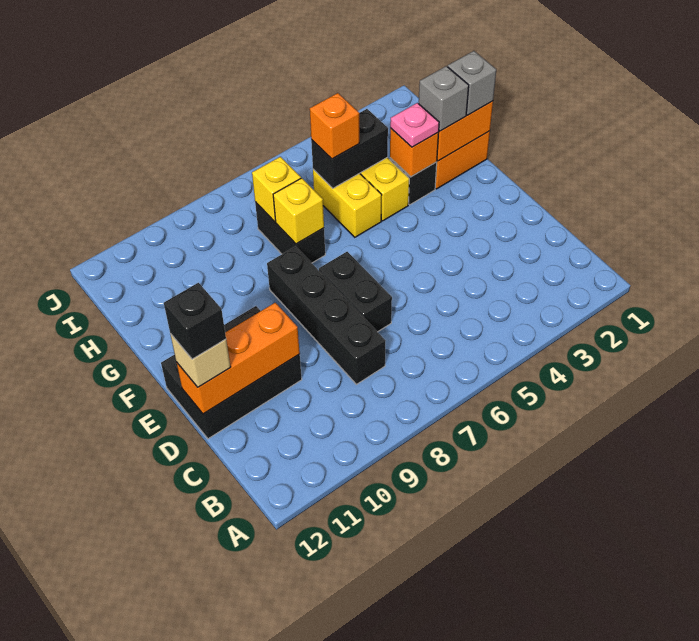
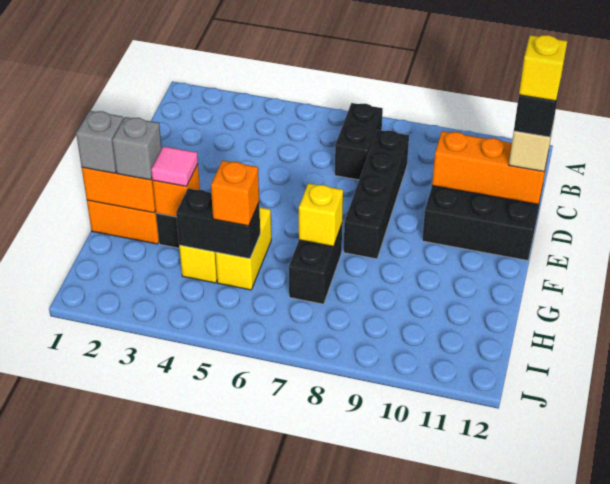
black 1x2 brick [319,252,392,332] -> black 1x2 brick moved to [335,103,383,180]
pink 1x1 plate [390,103,439,147] -> pink 1x1 tile [151,146,198,186]
yellow 1x1 brick [252,157,301,222] -> yellow 1x1 brick moved to [519,35,567,101]

